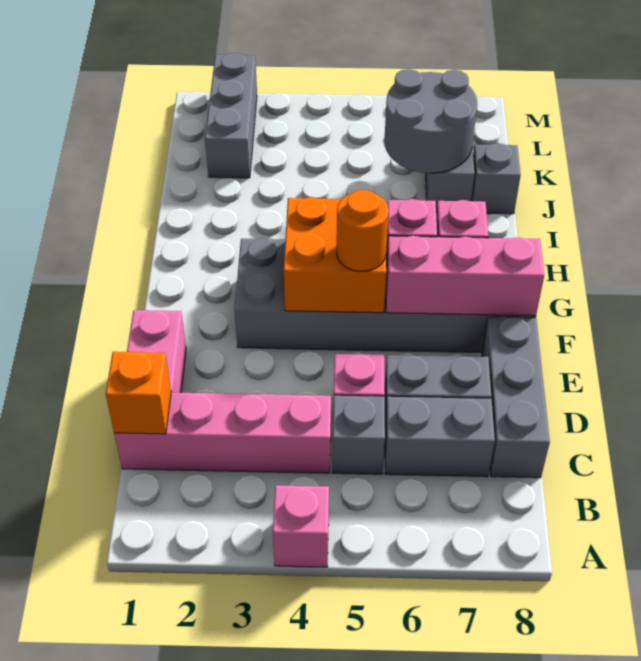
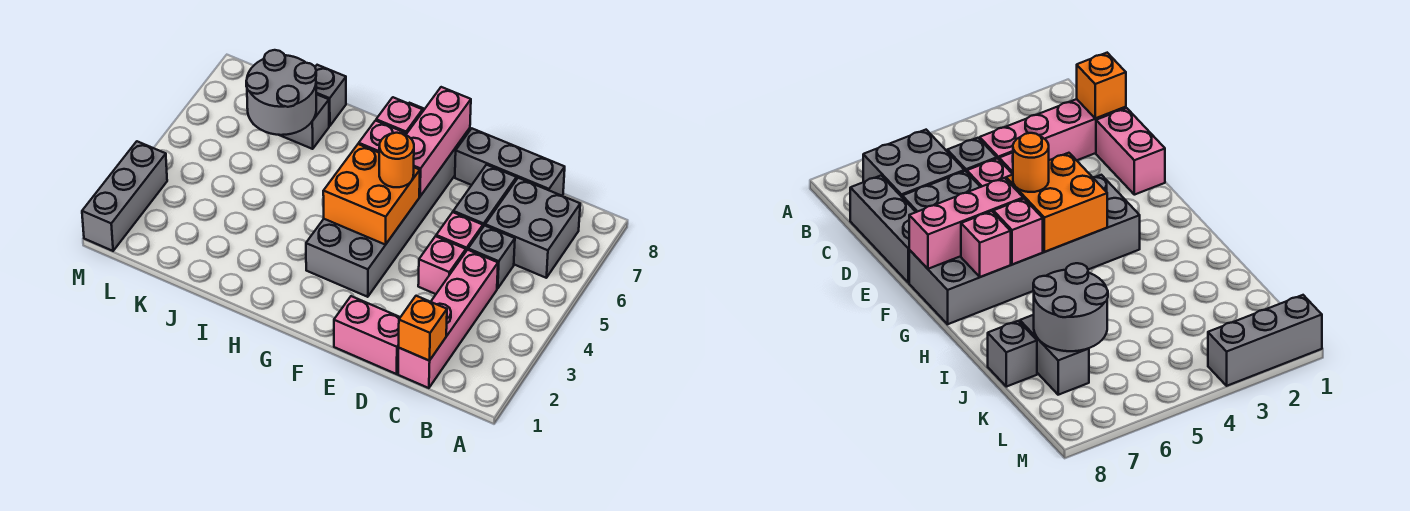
pink 1x1 brick [273,485,329,567] -> pink 1x1 brick moved to [418,236,466,294]
grey 1x2 brick [385,397,495,477] -> grey 2x2 brick [485,178,580,278]
grey 1x3 brick [205,53,257,178] -> grey 1x3 brick turned to [82,141,167,251]

